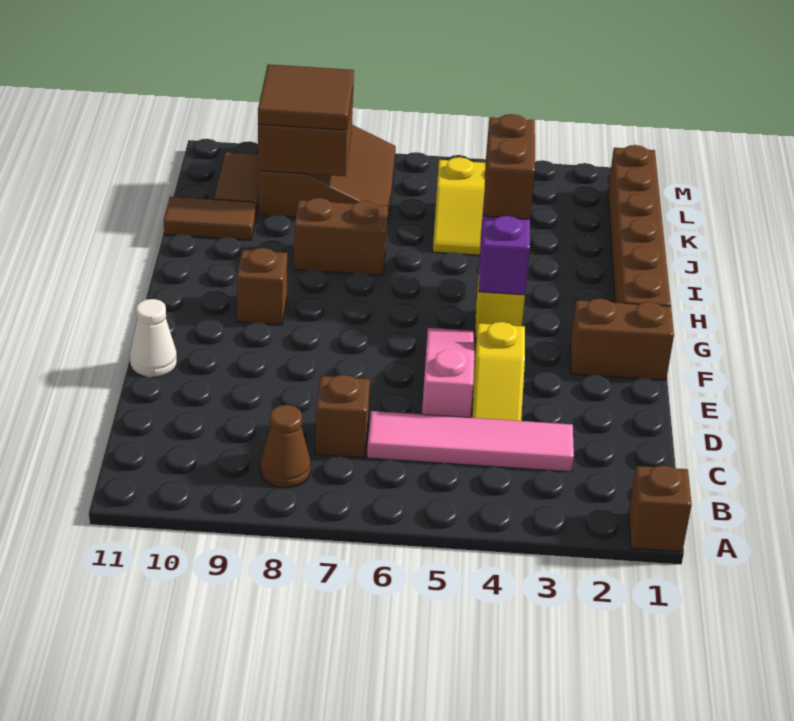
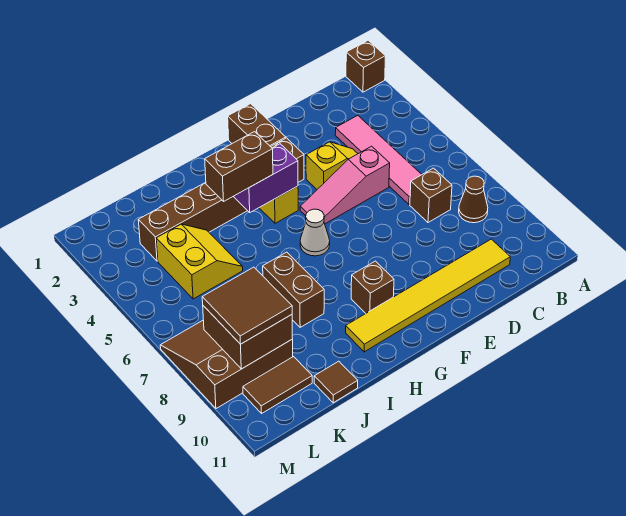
none -> yellow 1x6 tile [346,239,510,352]
white 1x1 cone [130,299,177,377] -> white 1x1 cone moved to [300,209,330,256]
brown 1x6 brick [608,145,671,306] -> brown 1x6 brick moved to [138,138,304,261]
brown 1x2 tile [164,196,256,240] -> brown 1x1 tile [314,361,358,403]

